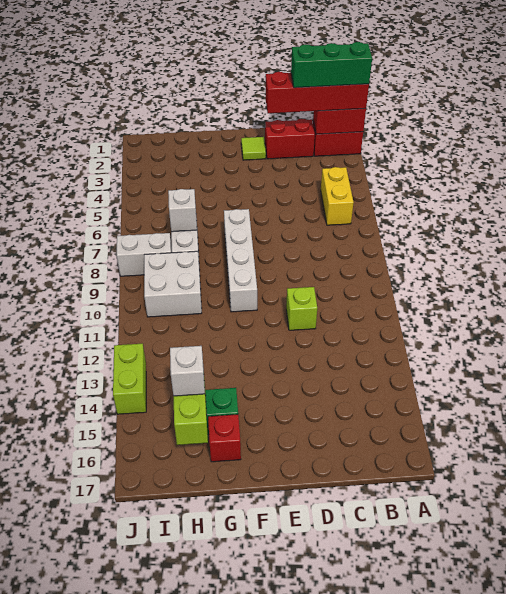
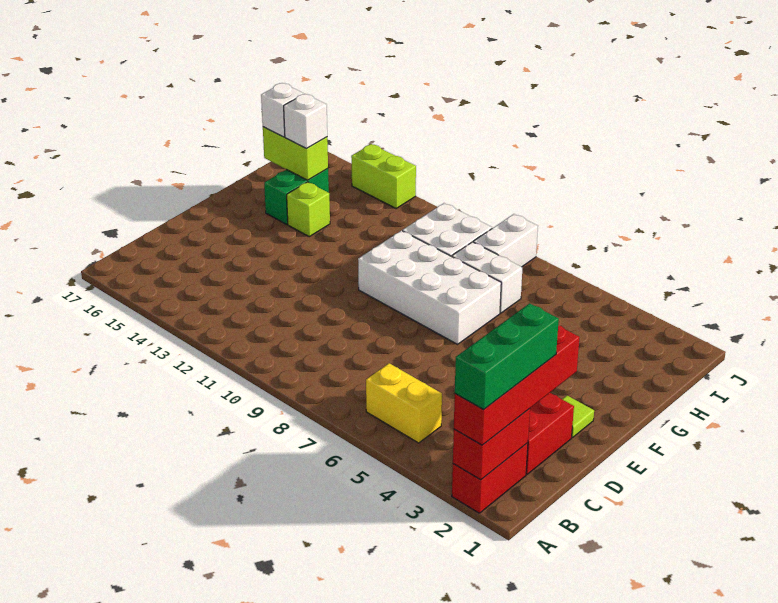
lime 1x1 brick [286,287,317,330] -> lime 1x1 brick moved to [287,182,330,237]
white 1x4 brick [224,209,257,312] -> white 2x4 brick [358,231,501,344]
red 1x1 brick [208,414,241,462] -> none
white 1x1 brick [168,189,197,232] -> white 1x1 brick moved to [261,83,303,137]

